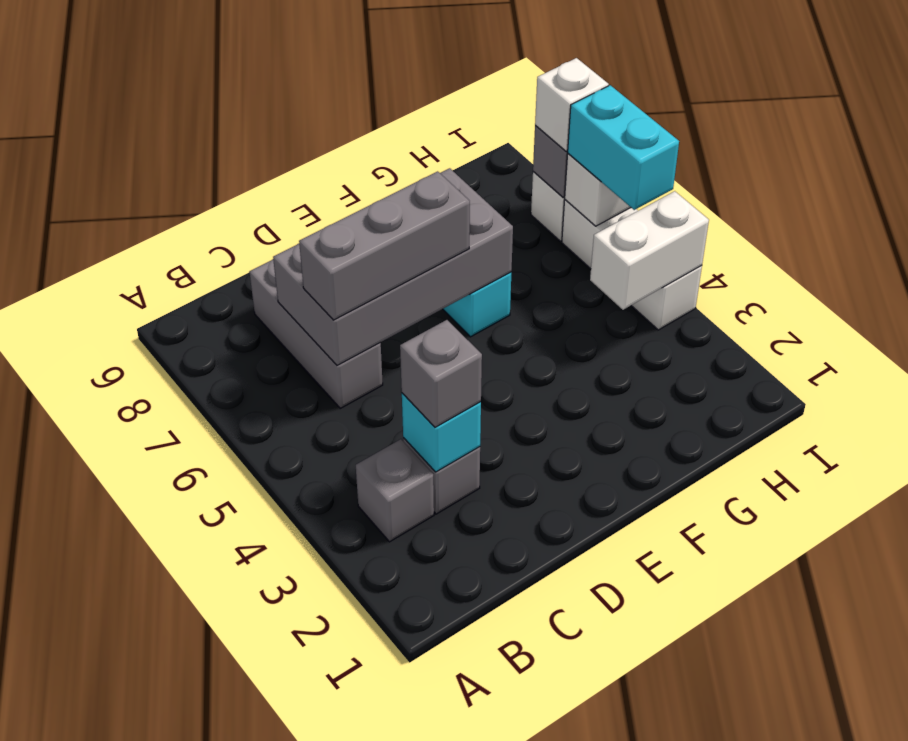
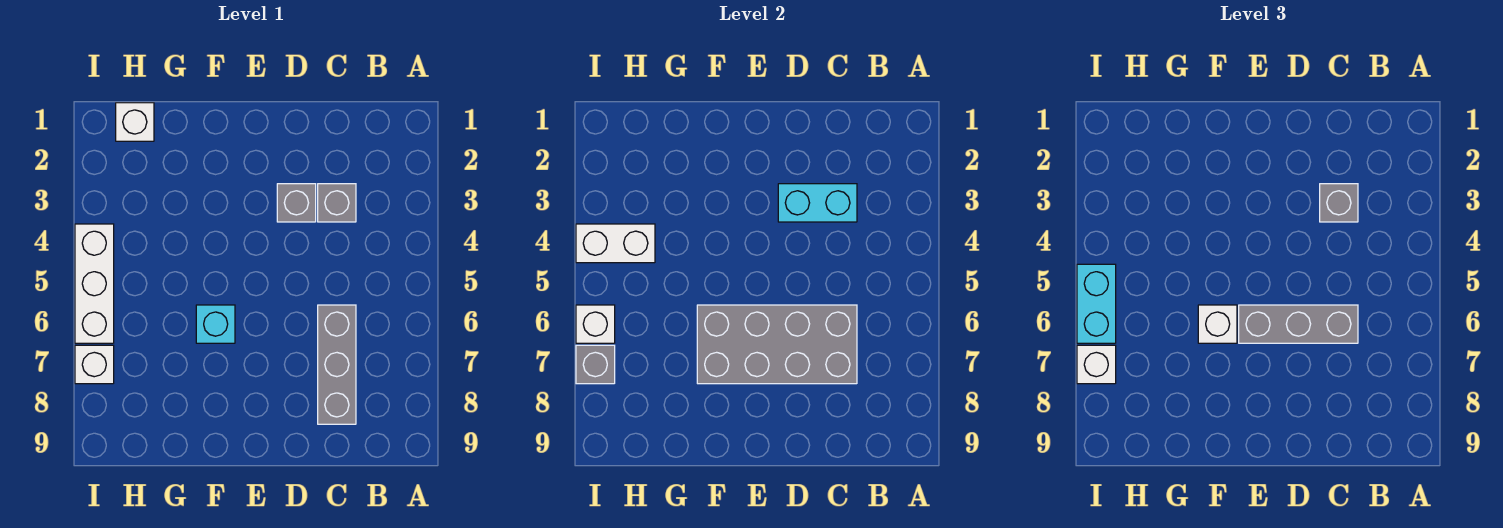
grey 1x1 brick [356,439,434,542] -> grey 1x1 brick moved to [277,184,316,222]
cyan 1x1 brick [402,393,481,472] -> cyan 1x2 brick [778,184,857,222]
none -> white 1x1 brick [1198,305,1237,343]
none -> white 1x1 brick [116,103,154,141]

